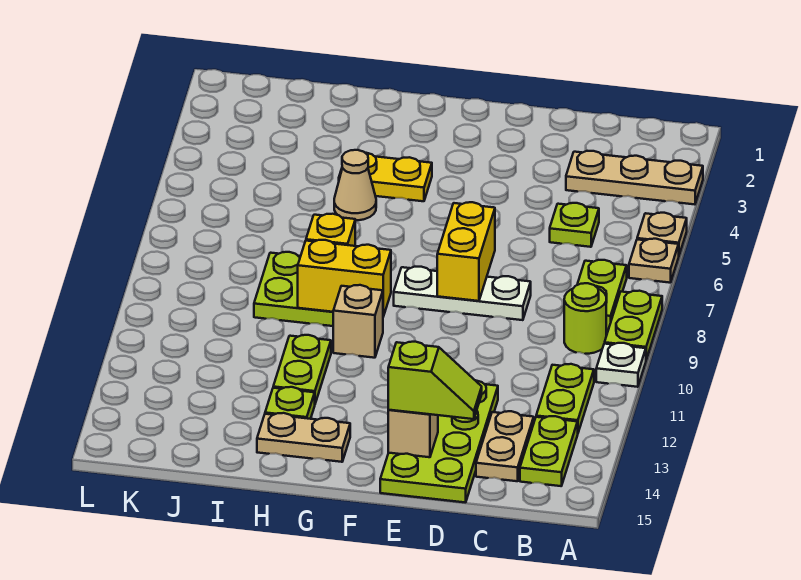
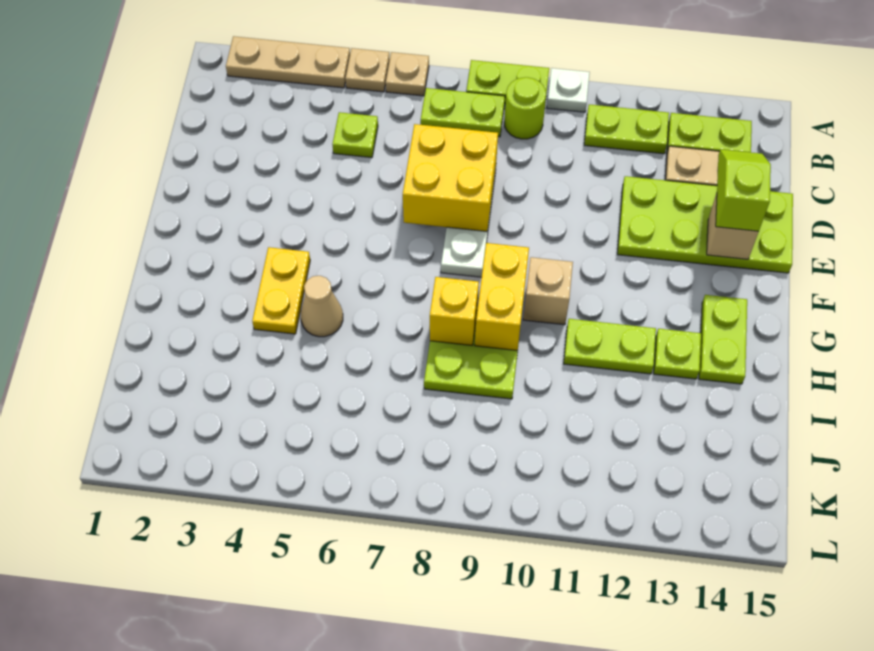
tan 1x3 plate [566,151,703,204] -> tan 1x3 plate turned to [226,36,350,88]
yellow 1x2 brick [437,202,495,301] -> yellow 2x2 brick [403,124,498,231]
tan 1x2 plate [257,413,350,462] -> lime 1x2 plate [699,295,747,384]

